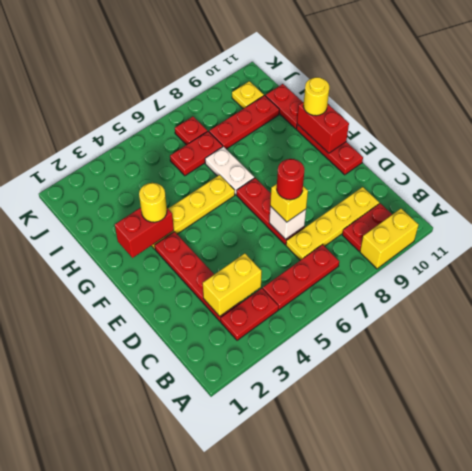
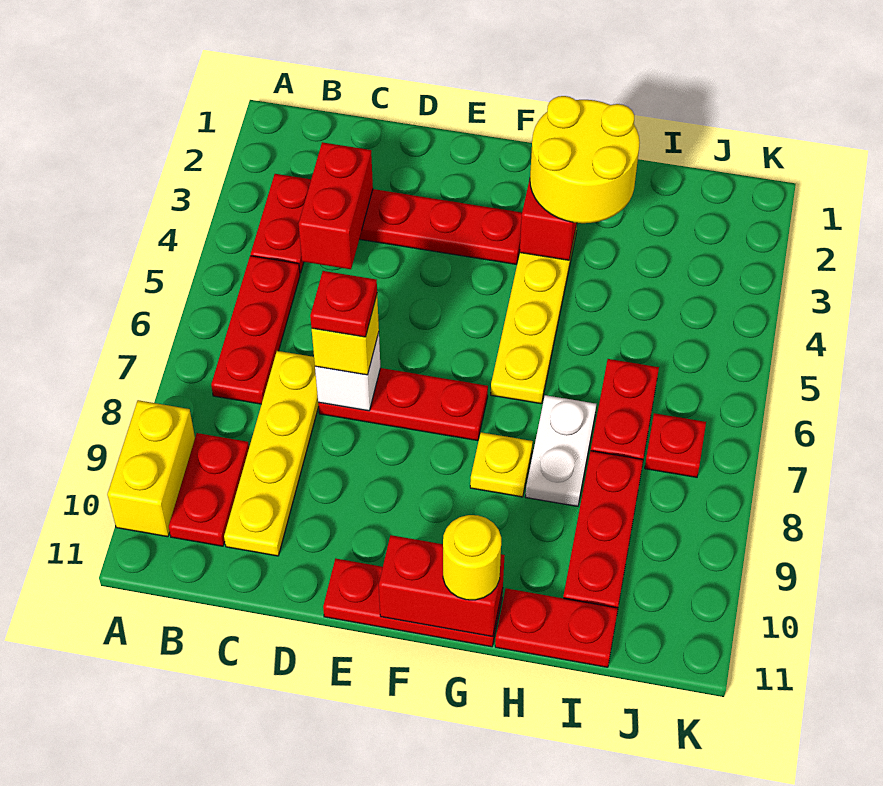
yellow 1x2 brick [203,253,262,316] -> red 1x2 brick [299,142,373,269]
red 1x1 round brick [277,159,305,200] -> red 1x1 plate [310,271,377,337]
yellow 1x1 round brick [139,183,167,222] -> yellow 2x2 round brick [530,96,640,223]
white 1x2 plate [205,146,254,195] -> white 1x2 plate turned to [526,395,596,506]
yellow 1x1 plate [232,81,264,109] -> yellow 1x1 plate moved to [470,432,533,497]

